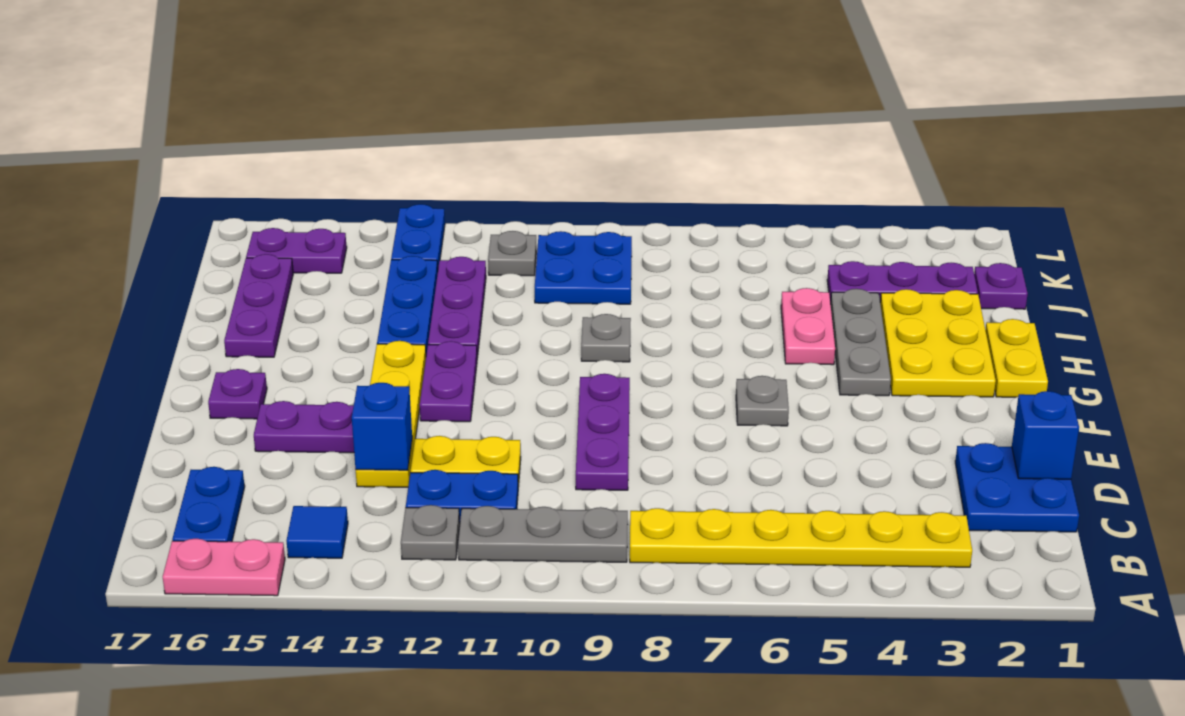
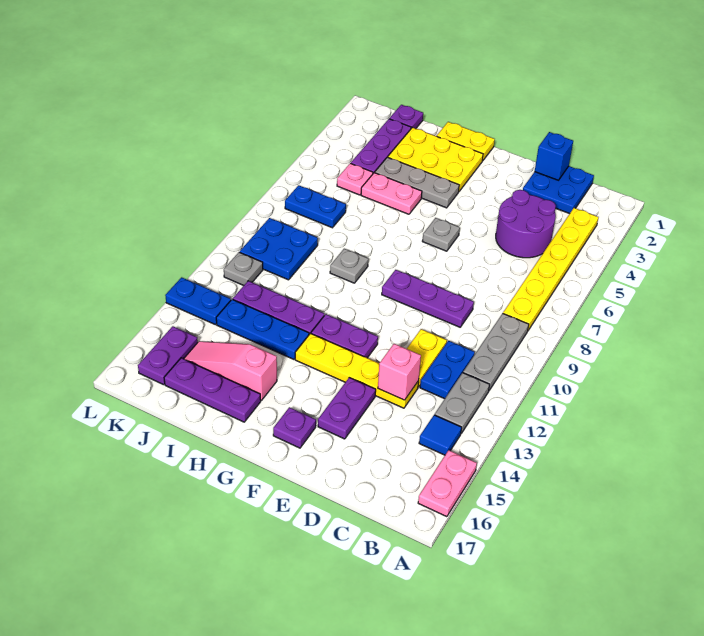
grey 1x1 plate [401,505,460,560] -> grey 1x2 plate [435,373,490,433]
blue 1x2 plate [172,467,245,542] -> blue 1x2 plate moved to [285,185,346,228]
none -> purple 2x2 round brick [496,190,556,258]
blue 1x1 brick [352,383,412,470] -> pink 1x1 brick [378,344,421,400]
none -> pink 1x3 slope [184,341,277,400]
none -> pink 1x1 plate [337,163,373,195]

